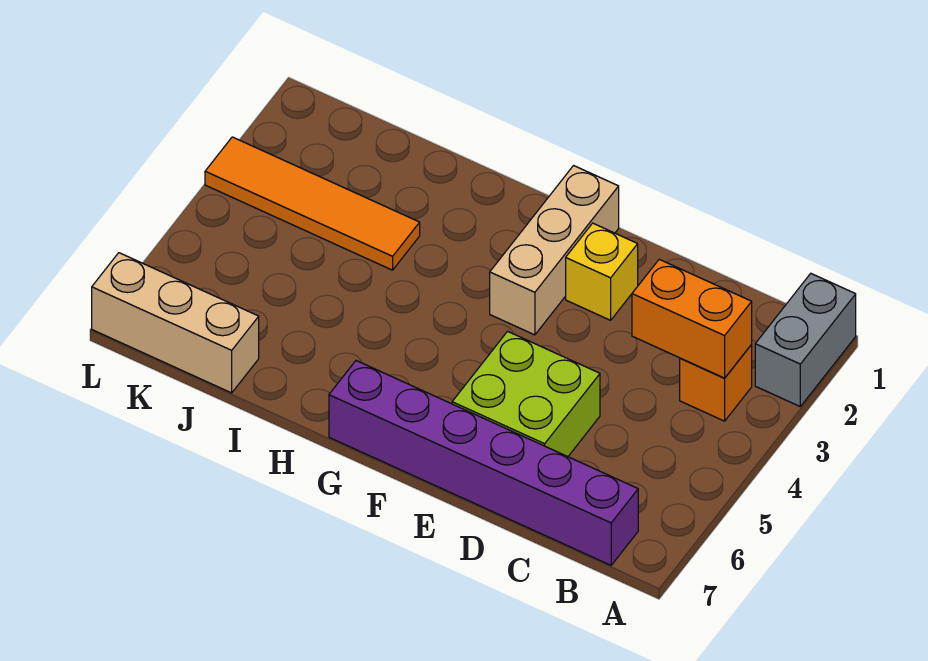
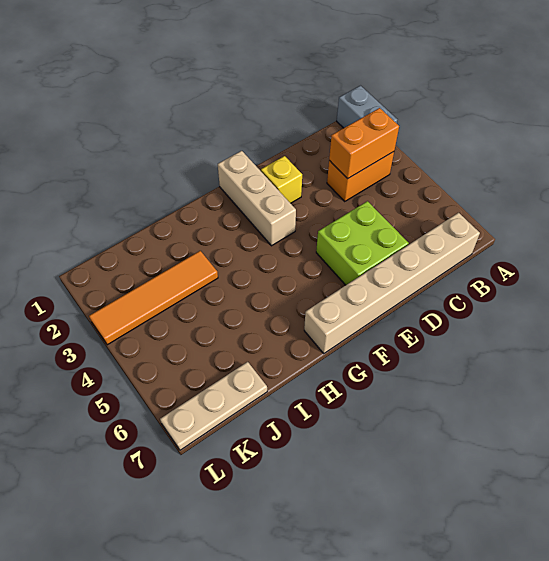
orange 1x1 brick [680,345,752,421] -> orange 1x2 brick [327,152,394,201]
purple 1x6 brick [329,361,638,565] -> tan 1x6 brick [304,213,480,354]
tan 1x3 brick [92,253,259,393] -> tan 1x3 plate [160,362,267,450]

